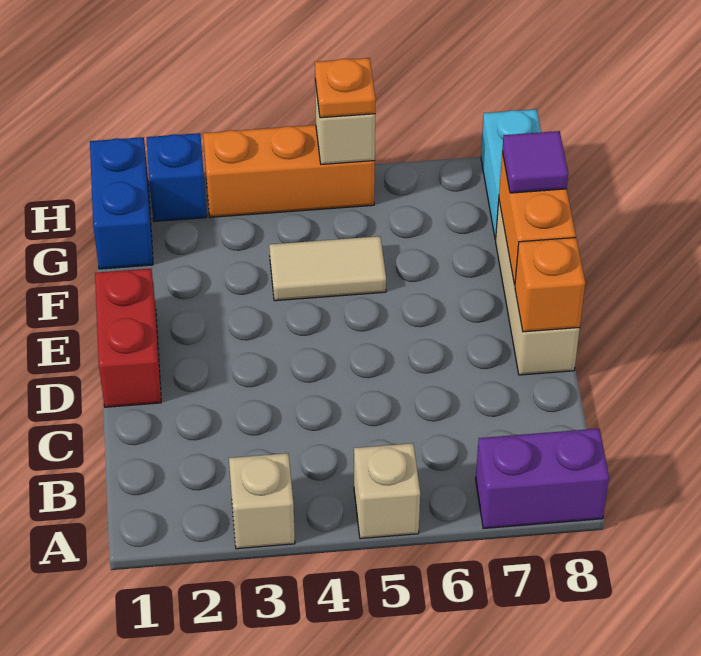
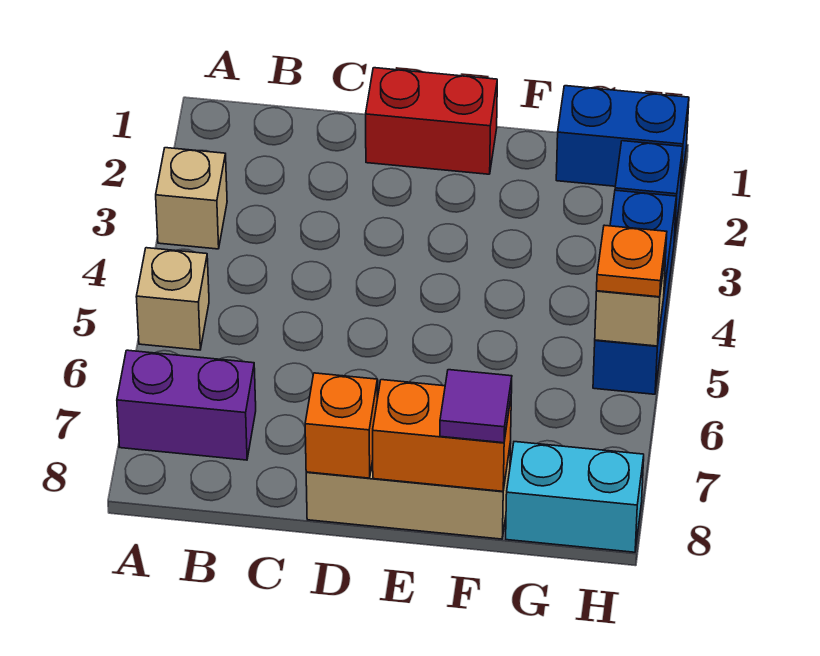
purple 1x2 brick [476,429,609,528] -> purple 1x2 brick turned to [117,350,256,460]
tan 1x2 tile [269,236,386,301] -> none
orange 1x3 brick [203,125,375,217] -> blue 1x3 brick [593,190,676,394]

